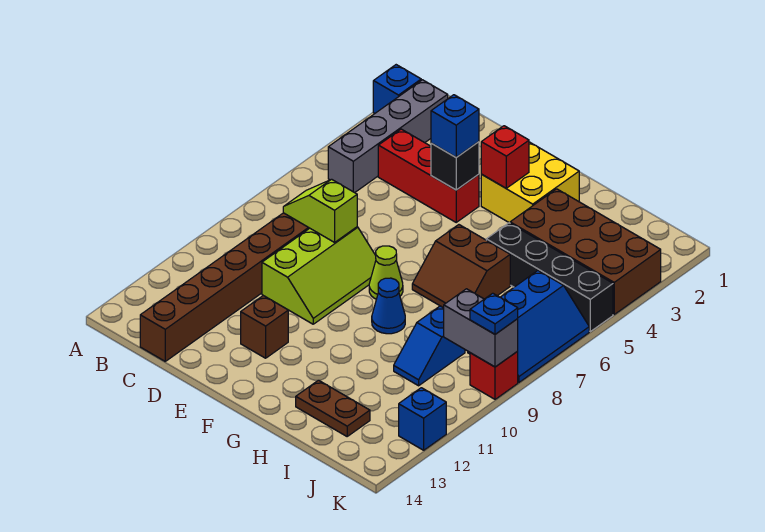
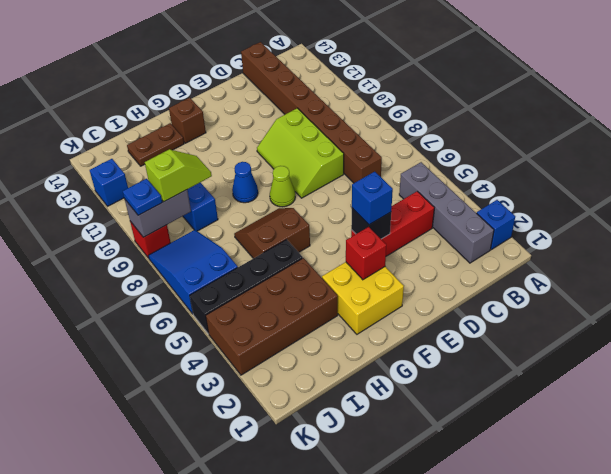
lime 1x2 slope [283,179,357,242] -> lime 1x2 slope moved to [145,149,212,202]
brown 1x1 brick [241,296,288,358] -> brown 1x1 brick moved to [169,98,206,143]
blue 2x3 slope [468,271,589,382] -> blue 2x3 slope turned to [148,230,238,314]

